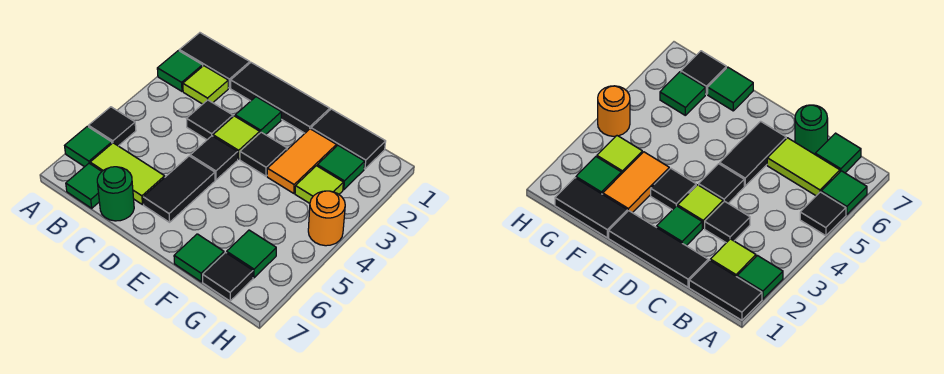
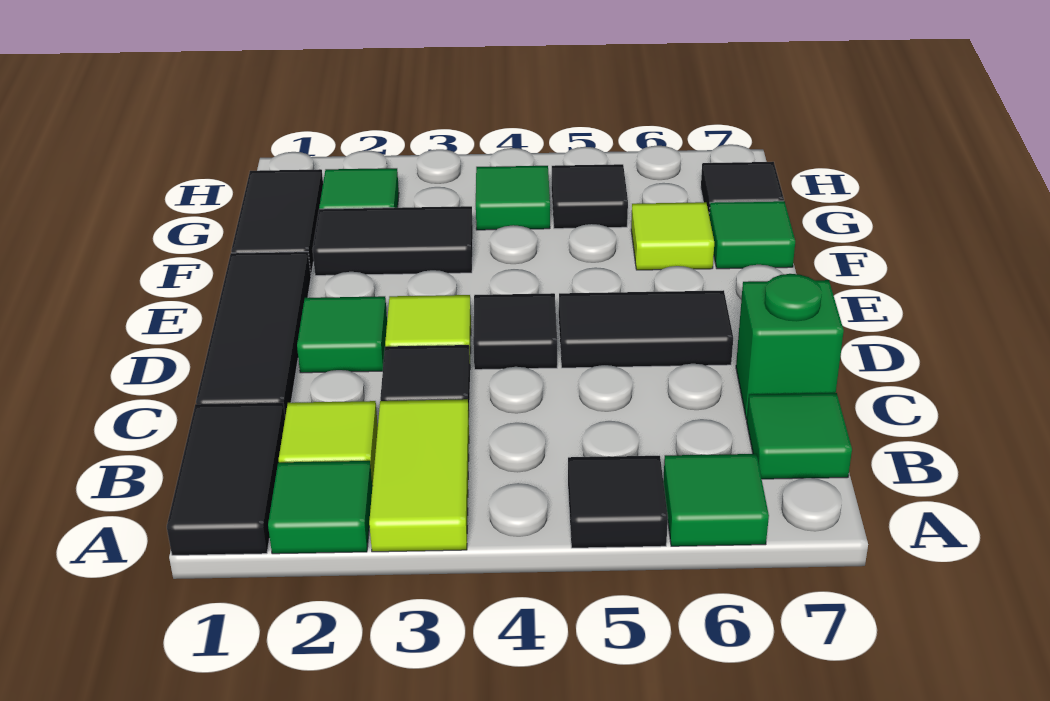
lime 1x2 tile [90,143,165,205] -> lime 1x2 tile moved to [369,399,469,552]
green 1x1 round brick [97,167,134,221] -> green 1x1 brick [736,274,844,420]
black 1x1 tile [240,132,287,176] -> black 1x1 tile moved to [552,164,628,229]
orange 1x2 tile [267,129,336,193] -> black 1x2 tile [313,206,473,276]
lime 1x1 tile [295,166,343,203] -> lime 1x1 tile moved to [631,202,714,270]
green 1x1 tile [227,230,276,278] -> green 1x1 tile moved to [476,166,550,230]
orange 1x1 round brick [308,191,345,246] -> none

